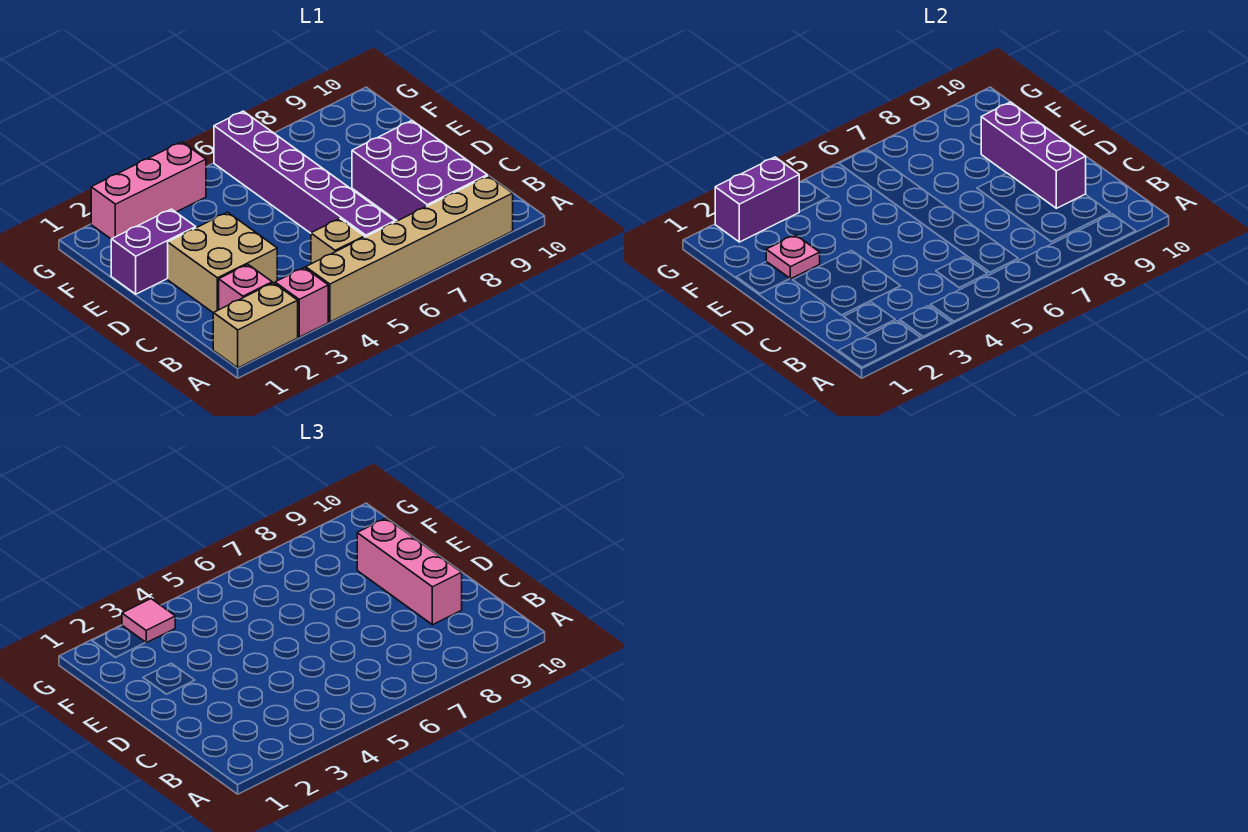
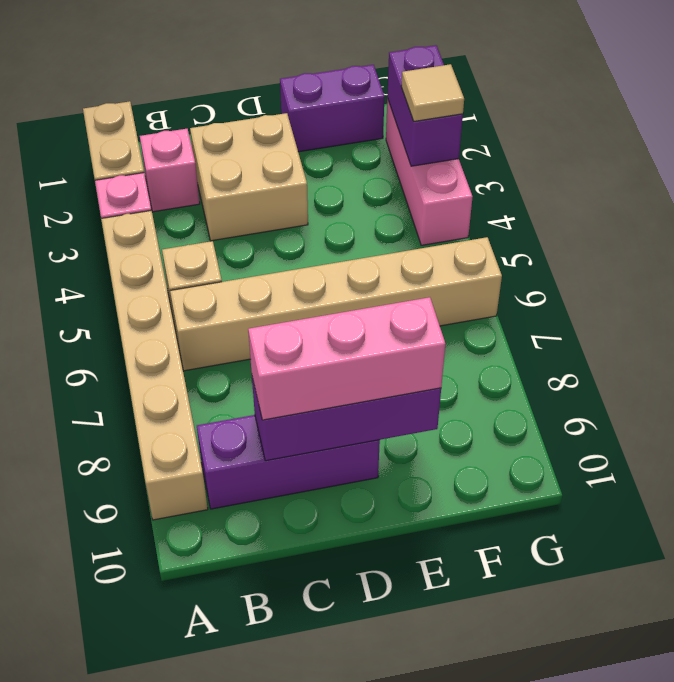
purple 1x6 brick [214,111,395,237] -> tan 1x6 brick [170,237,502,371]
purple 2x3 brick [352,121,487,221] -> purple 1x3 brick [197,415,380,509]
purple 1x2 brick [111,209,196,294] -> purple 1x2 brick turned to [280,65,385,152]
pink 1x1 plate [766,235,820,279] -> none
pink 1x1 tile [122,599,175,643] -> tan 1x1 tile [401,64,464,121]

